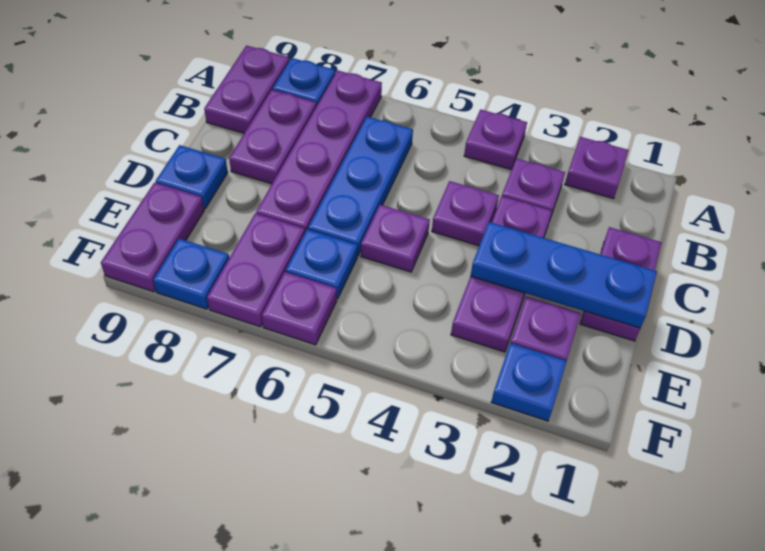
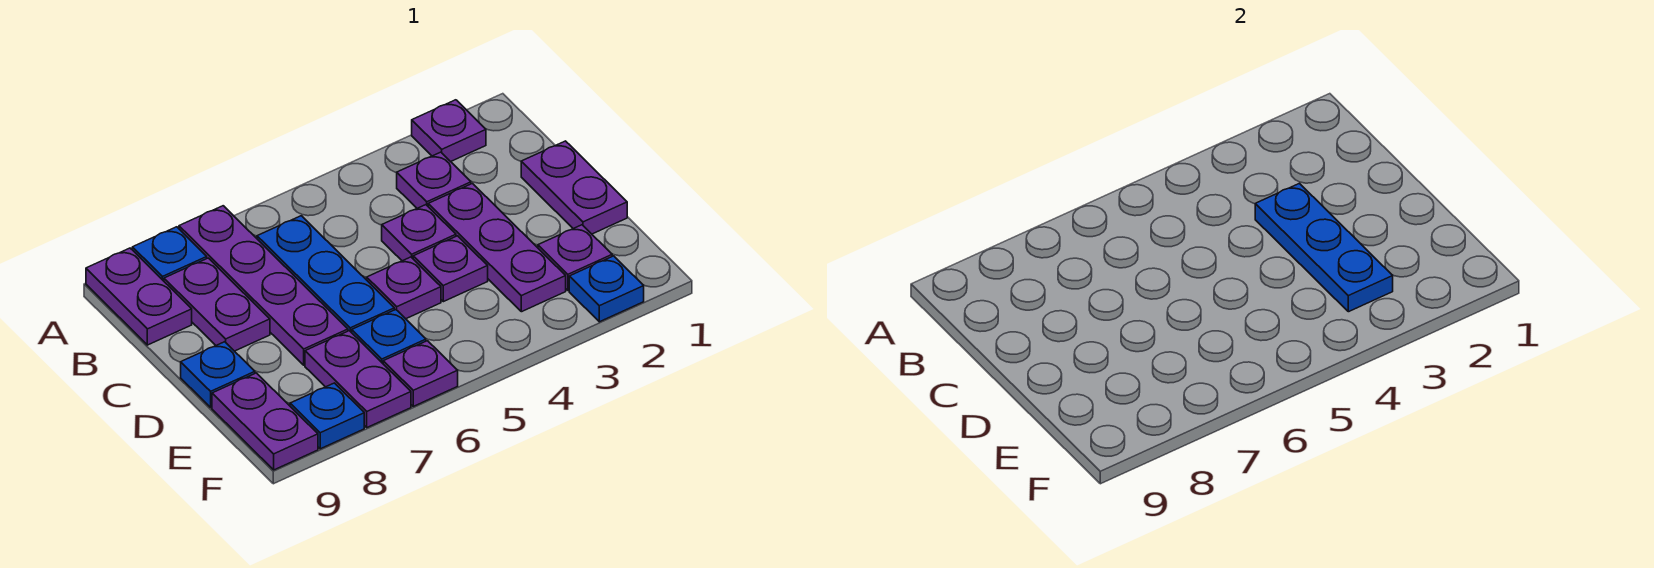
purple 1x1 plate [464,109,527,169] -> purple 1x1 plate moved to [413,236,488,302]
blue 1x3 plate [471,222,657,328] -> blue 1x3 plate turned to [1255,183,1393,312]

